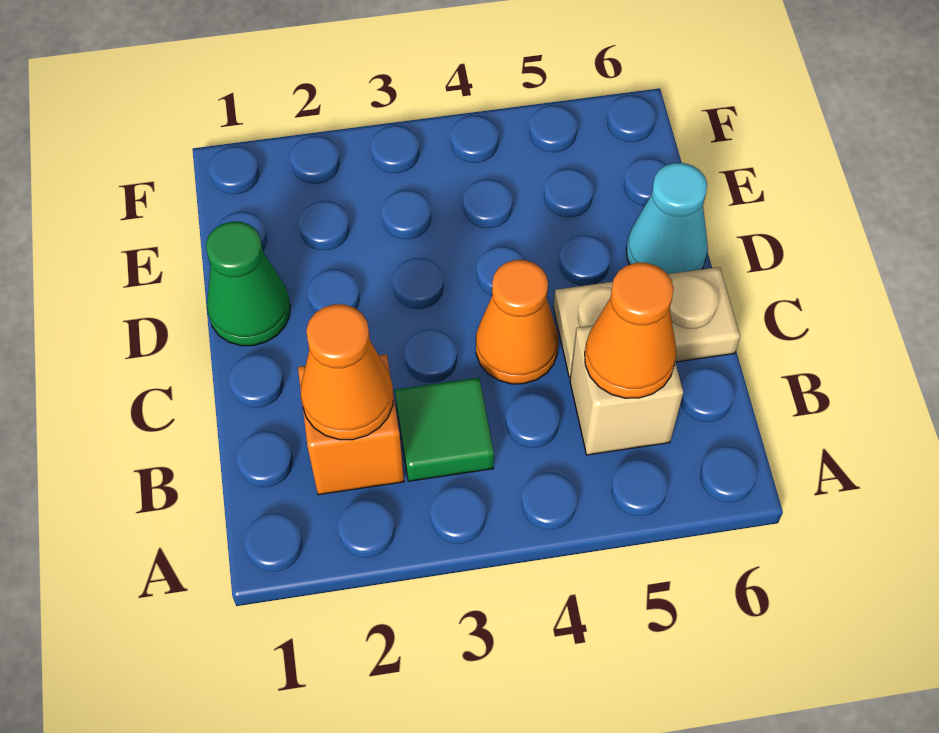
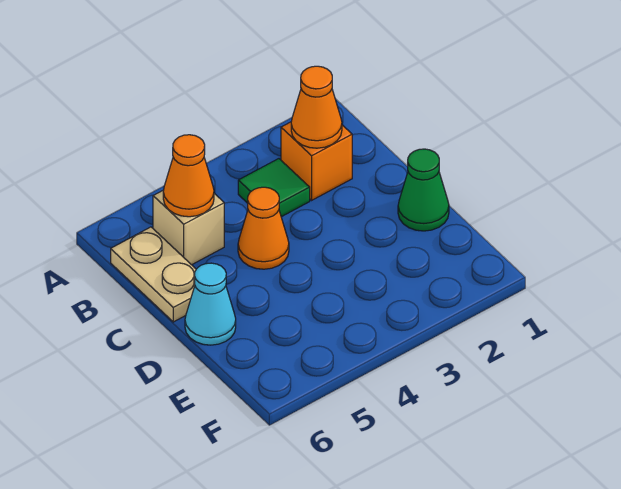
tan 1x2 plate [553,267,740,377] -> tan 1x2 plate turned to [111,227,196,322]

